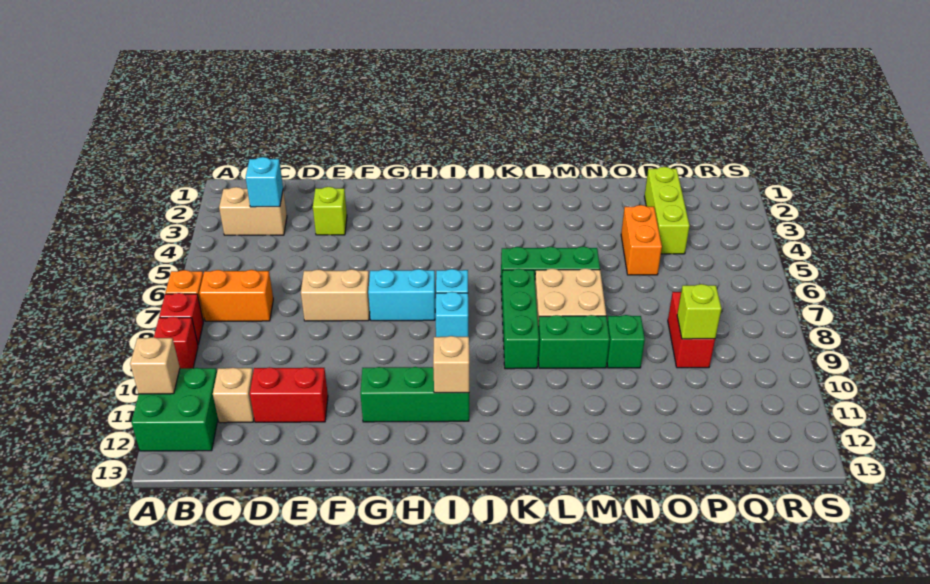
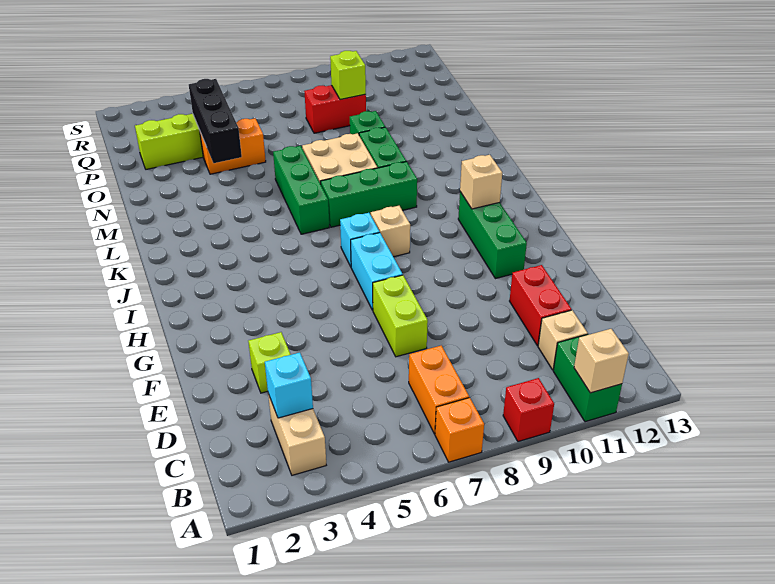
red 1x1 brick [159,293,203,345] -> none
green 2x2 brick [131,368,218,451] -> green 1x2 brick [553,334,622,422]
tan 1x2 brick [301,269,370,321] -> lime 1x2 brick [373,275,428,357]
cyan 1x1 brick [436,292,468,337] -> tan 1x1 brick [371,206,410,257]
none -> black 1x3 brick [189,79,242,163]

